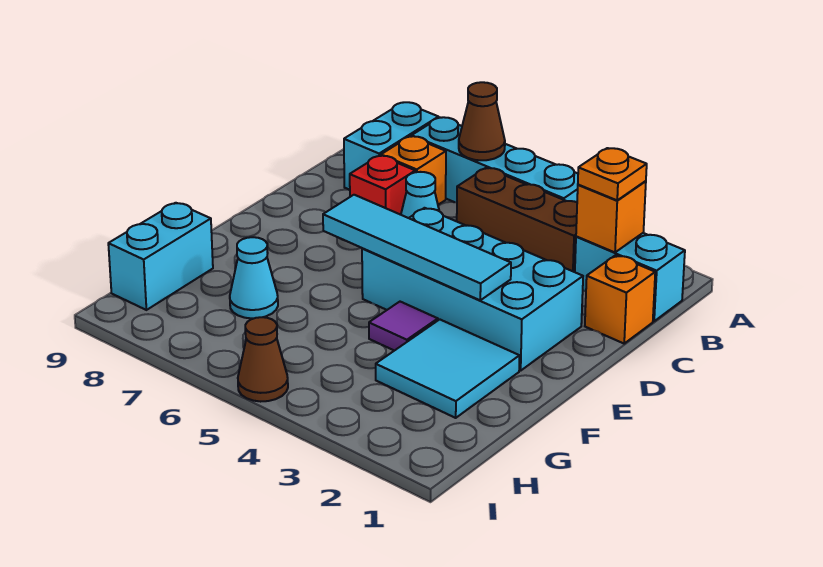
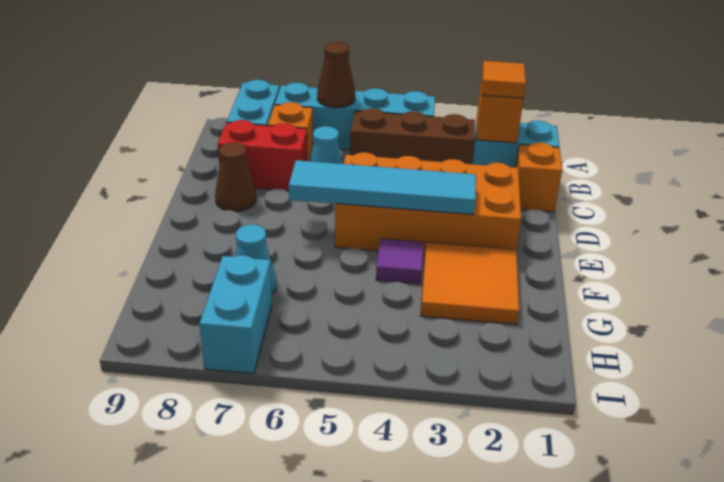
orange 1x1 plate [578,148,647,200] -> orange 1x1 tile [482,61,526,98]
red 1x1 brick [350,155,415,215] -> red 1x2 brick [218,120,307,191]
cyan 2x4 brick [362,208,583,371] -> orange 2x4 brick [335,152,521,255]
cyan 2x2 tile [376,320,519,418] -> orange 2x2 tile [421,242,519,325]
cyan 1x2 brick [108,203,213,310] -> cyan 1x2 brick moved to [199,255,272,374]
brown 1x1 cone [238,317,288,402] -> brown 1x1 cone moved to [215,142,256,212]

